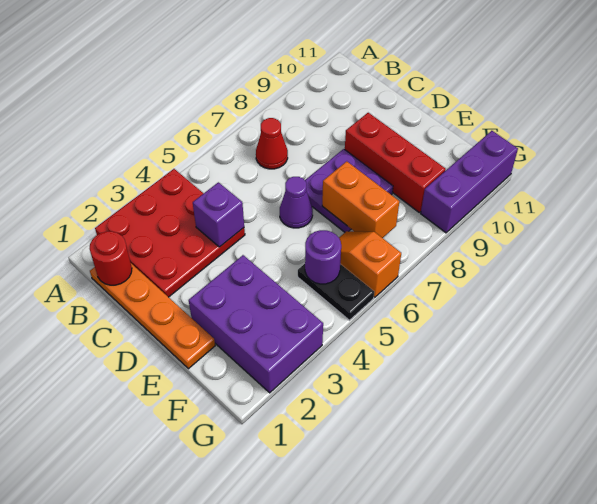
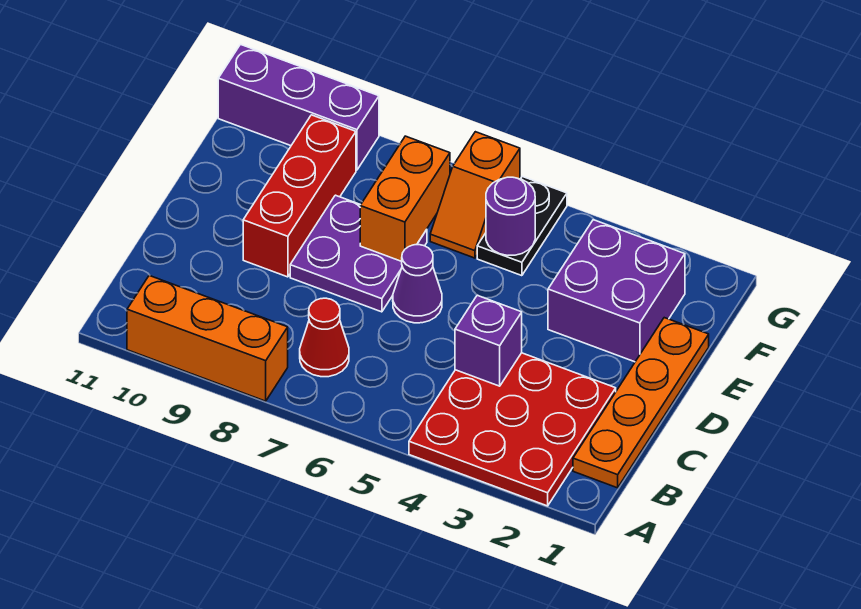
none -> orange 1x3 brick [127,276,288,401]
red 1x1 round brick [90,231,132,285] -> none
purple 2x3 brick [189,255,323,393] -> purple 2x2 brick [548,220,685,362]

